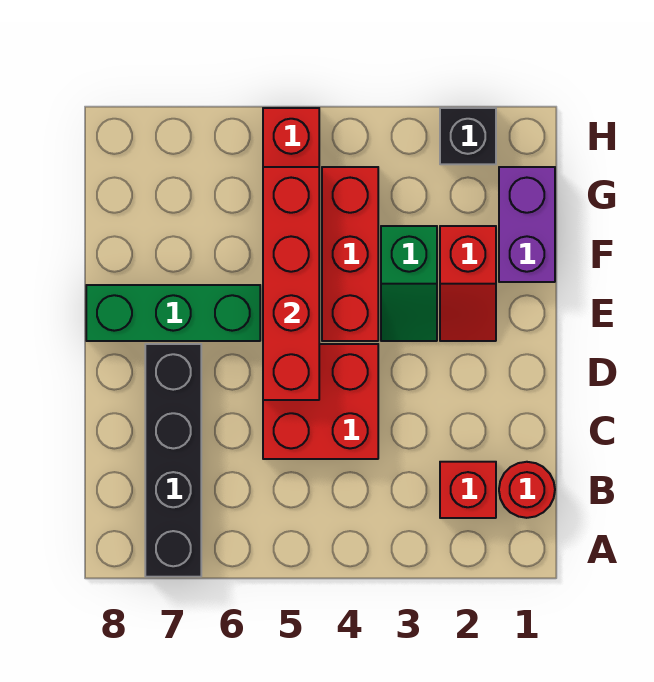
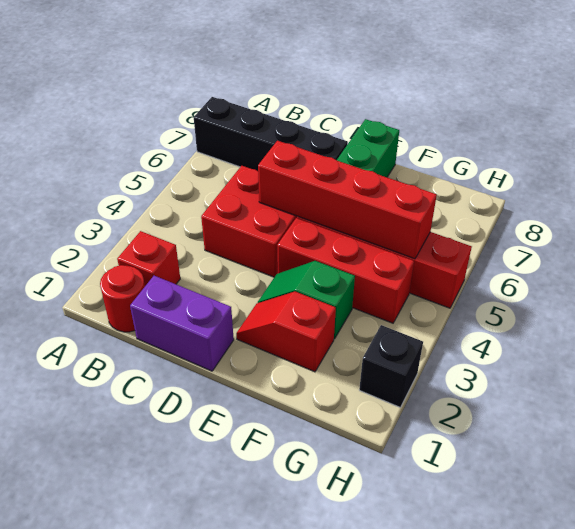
purple 1x2 brick [499,167,555,282] -> purple 1x2 brick moved to [130,276,234,371]

